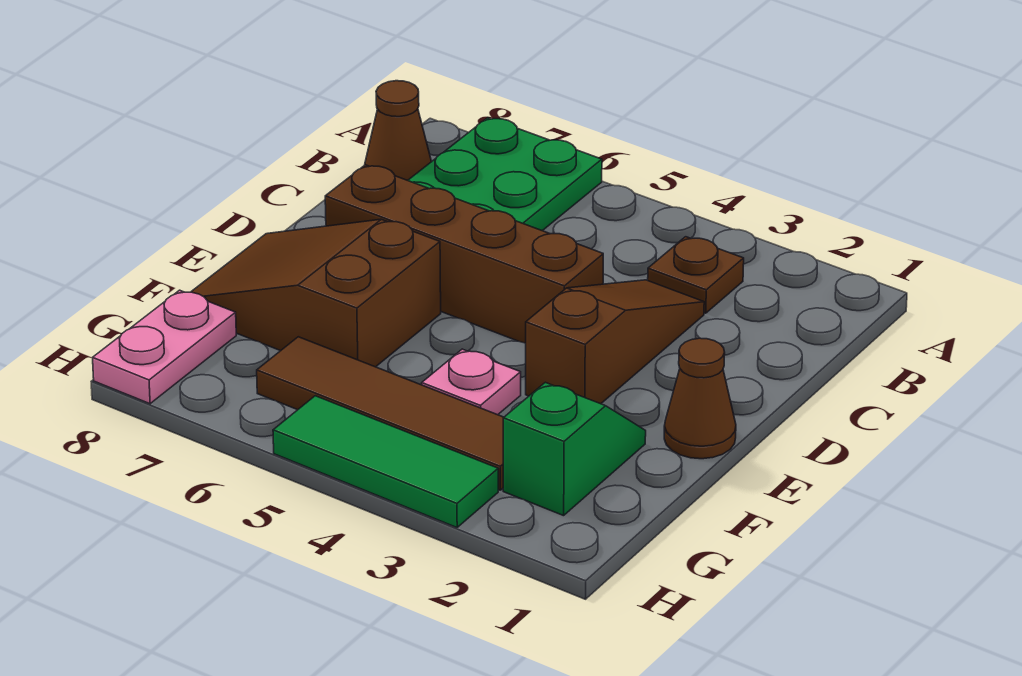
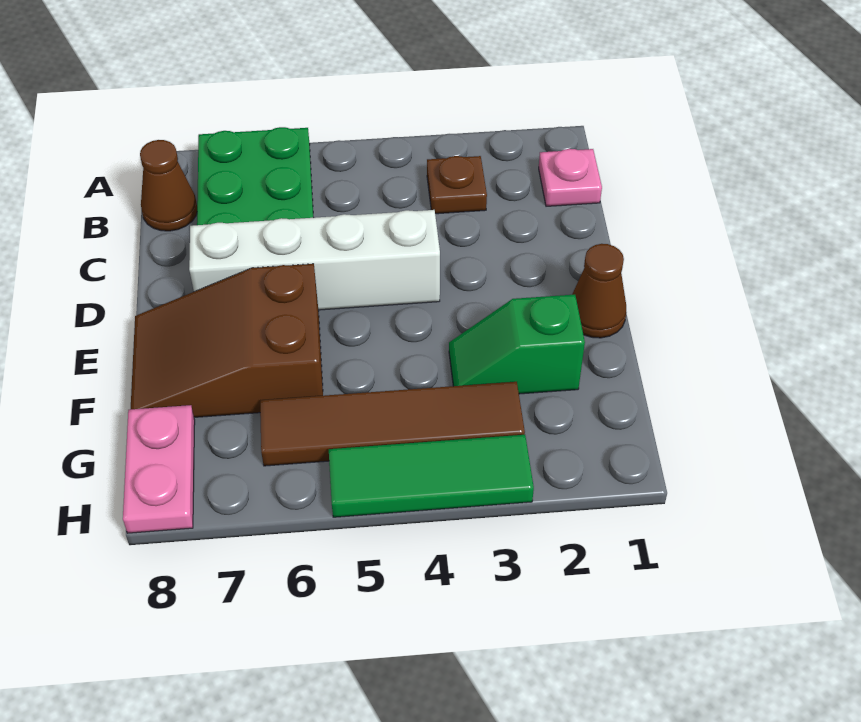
brown 1x3 slope [526,280,704,404] -> none
brown 1x4 brick [325,165,603,343] -> white 1x4 brick [189,210,440,310]
green 1x2 slope [503,382,646,516] -> green 1x2 slope turned to [449,295,585,394]
pink 1x1 plate [422,349,521,415] -> pink 1x1 plate moved to [539,149,602,206]

